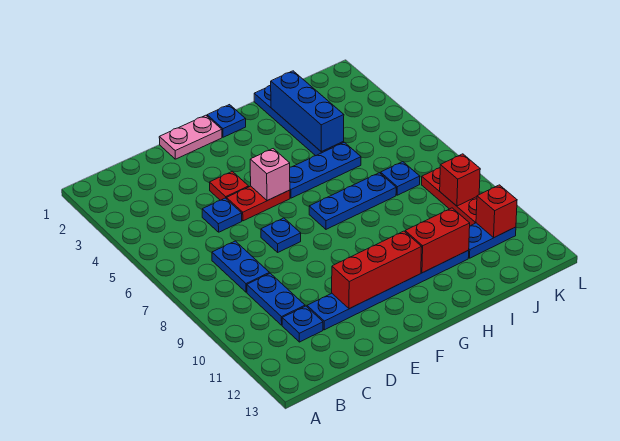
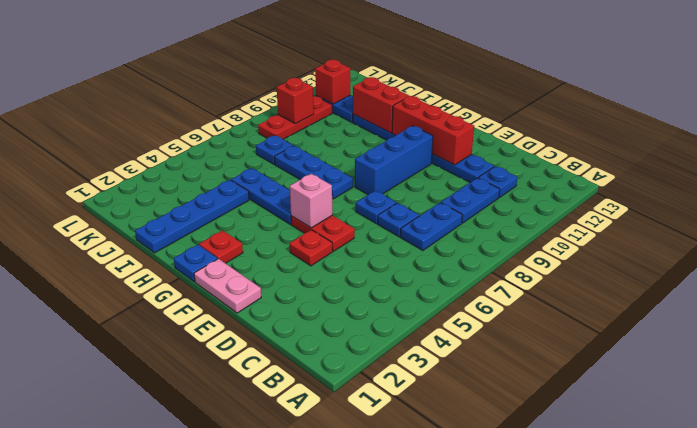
blue 1x1 plate [202,198,242,232] -> blue 1x1 plate moved to [378,203,419,237]
none -> red 1x1 plate [199,231,243,263]
blue 1x3 brick [271,71,344,152] -> blue 1x3 brick moved to [355,126,433,195]

